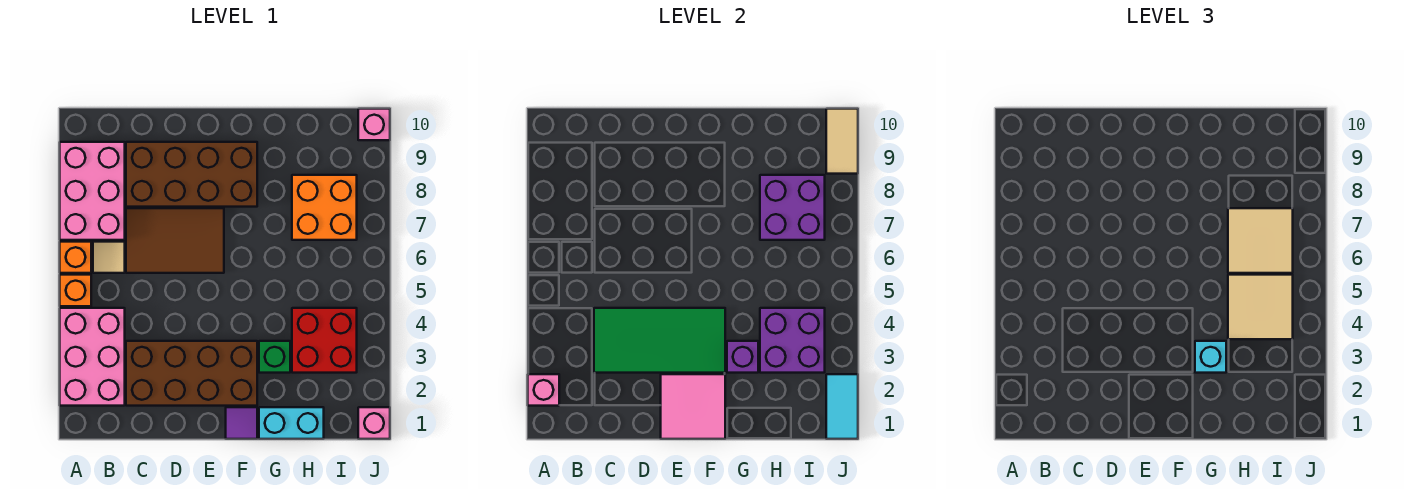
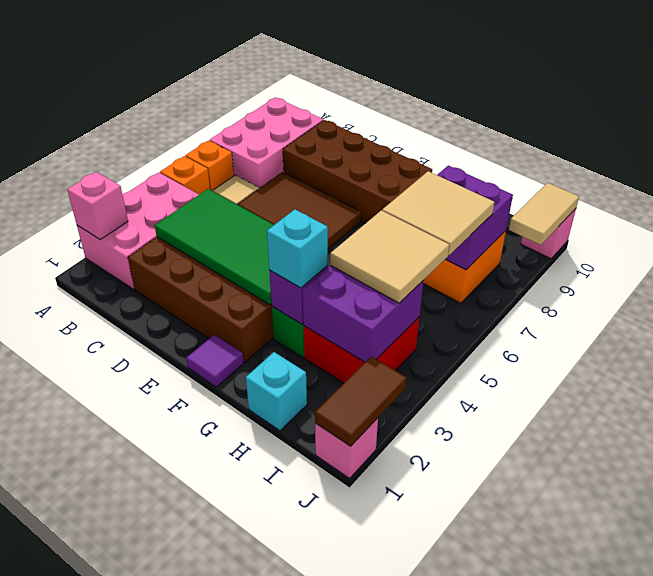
pink 2x2 tile [661,374,725,439] -> none
cyan 1x2 brick [259,407,324,439] -> cyan 1x1 brick [246,352,307,431]
cyan 1x2 tile [826,374,858,439] -> brown 1x2 tile [315,357,406,446]

